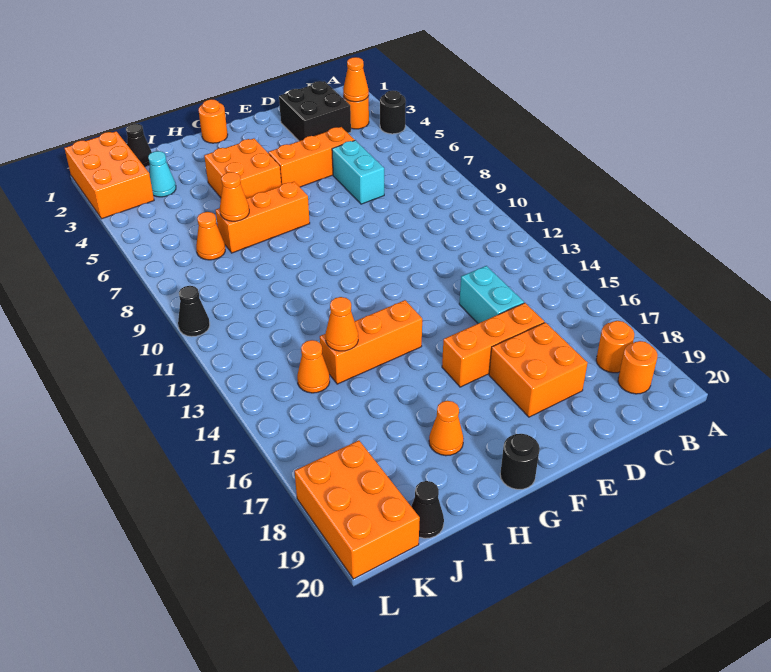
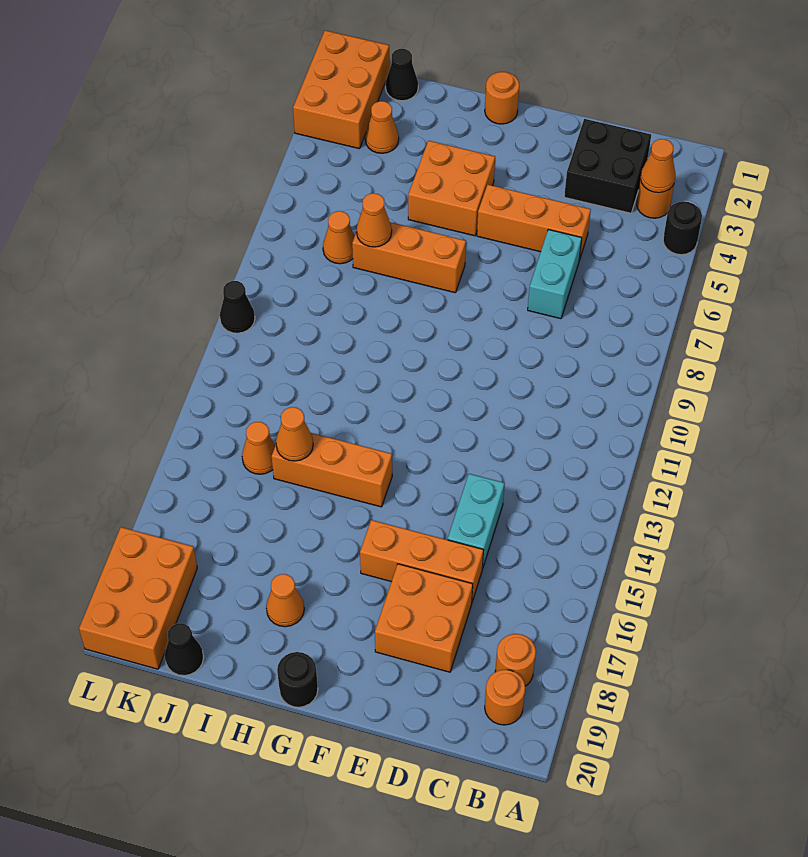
cyan 1x1 cone [148,151,176,197] -> orange 1x1 cone [365,101,399,153]

